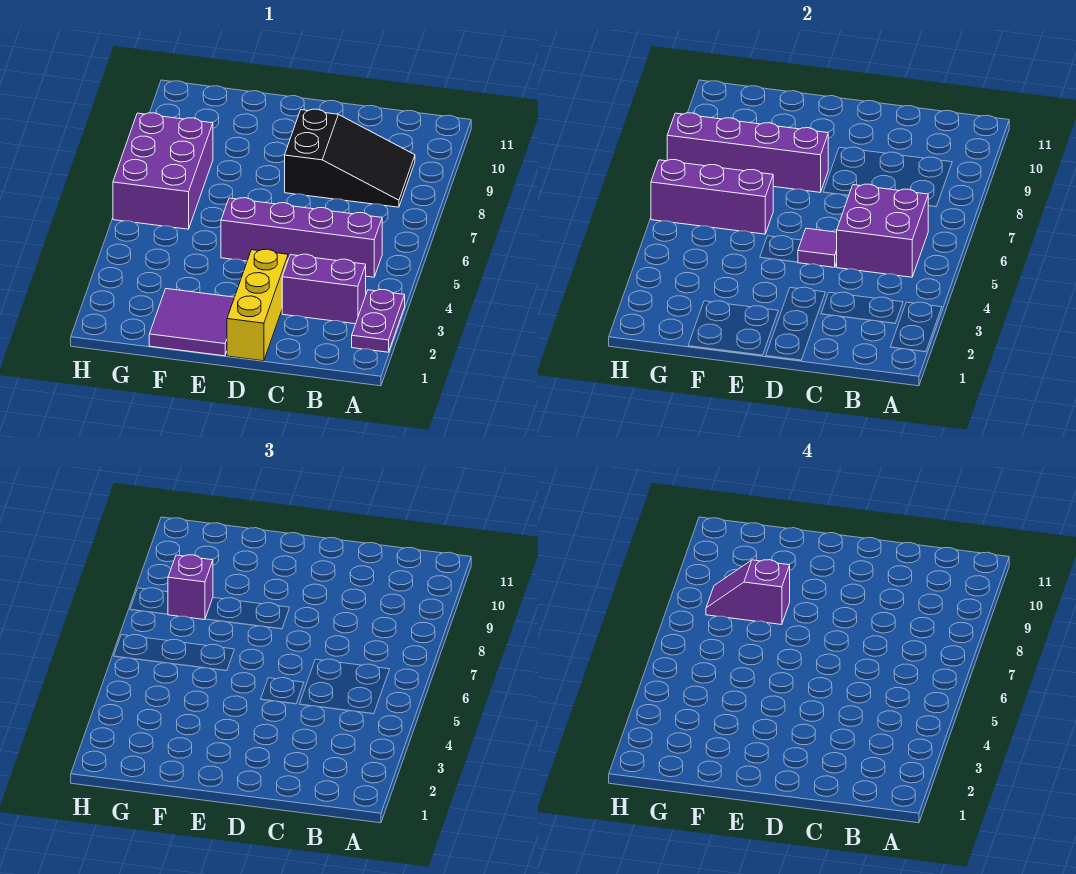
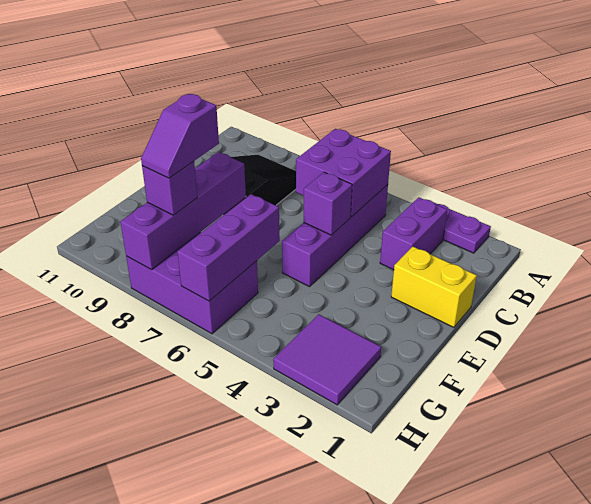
yellow 1x3 brick [227,249,288,361] -> yellow 1x2 brick [391,247,477,327]
purple 1x1 tile [798,228,837,267] -> purple 1x1 brick [304,172,352,235]
purple 2x2 tile [149,289,234,356] -> purple 2x2 tile moved to [273,314,381,405]

